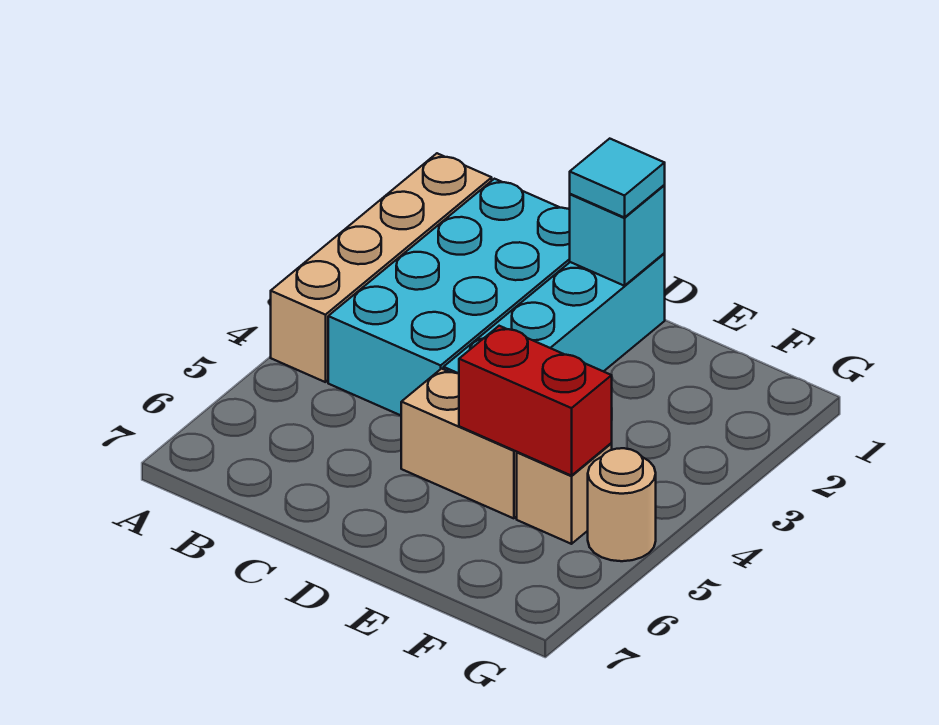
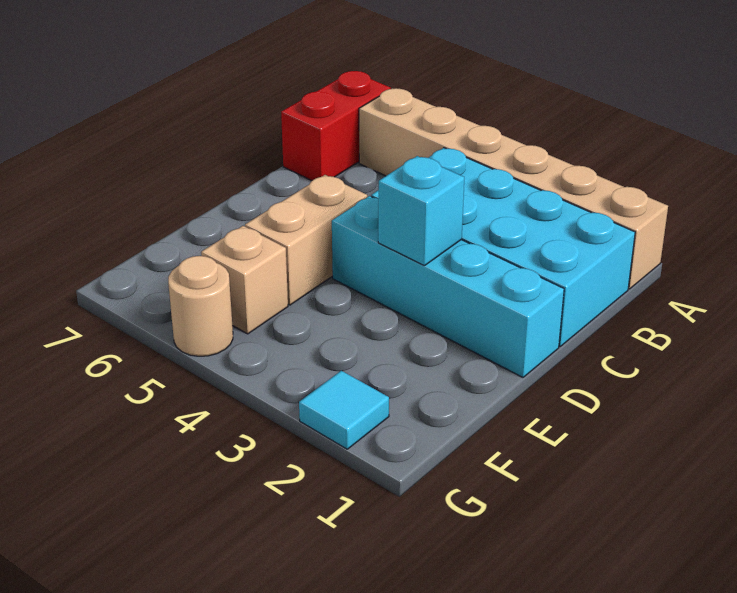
tan 1x4 brick [271,153,492,382] -> tan 1x6 brick [359,88,668,289]
cyan 1x1 brick [570,185,665,286] -> cyan 1x1 brick moved to [378,156,464,266]
cyan 1x1 tile [570,139,665,218] -> cyan 1x1 tile moved to [299,371,389,449]
red 1x2 brick [459,326,612,476] -> red 1x2 brick moved to [281,71,391,180]

